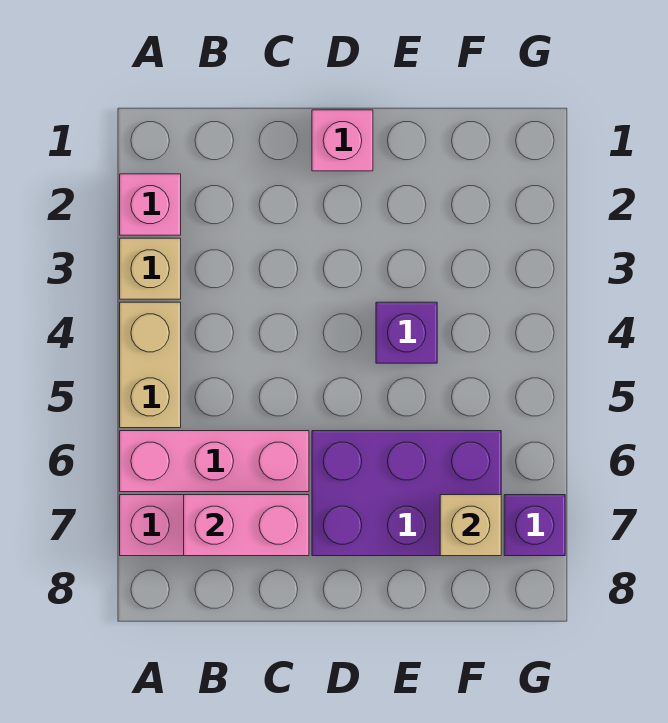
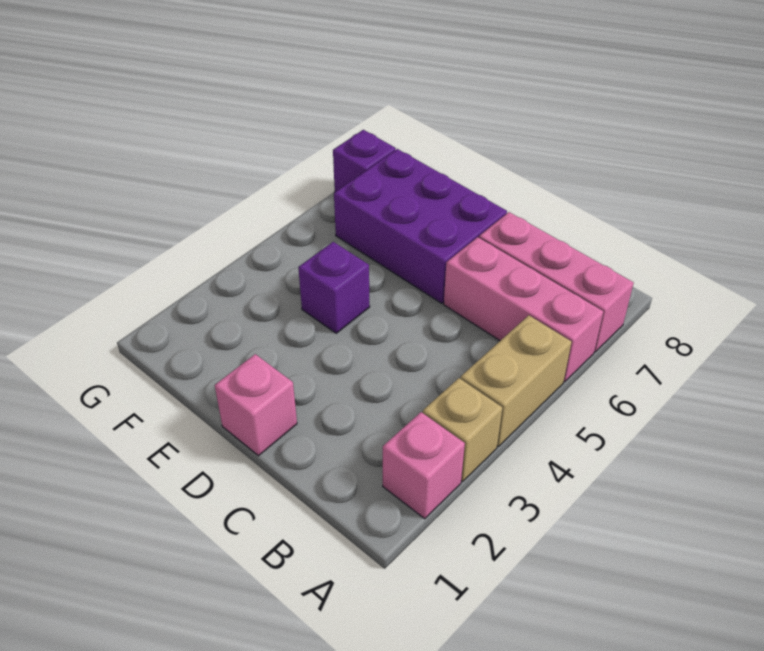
pink 1x2 brick [184,495,309,556] -> none
tan 1x1 brick [440,495,501,556] -> none

